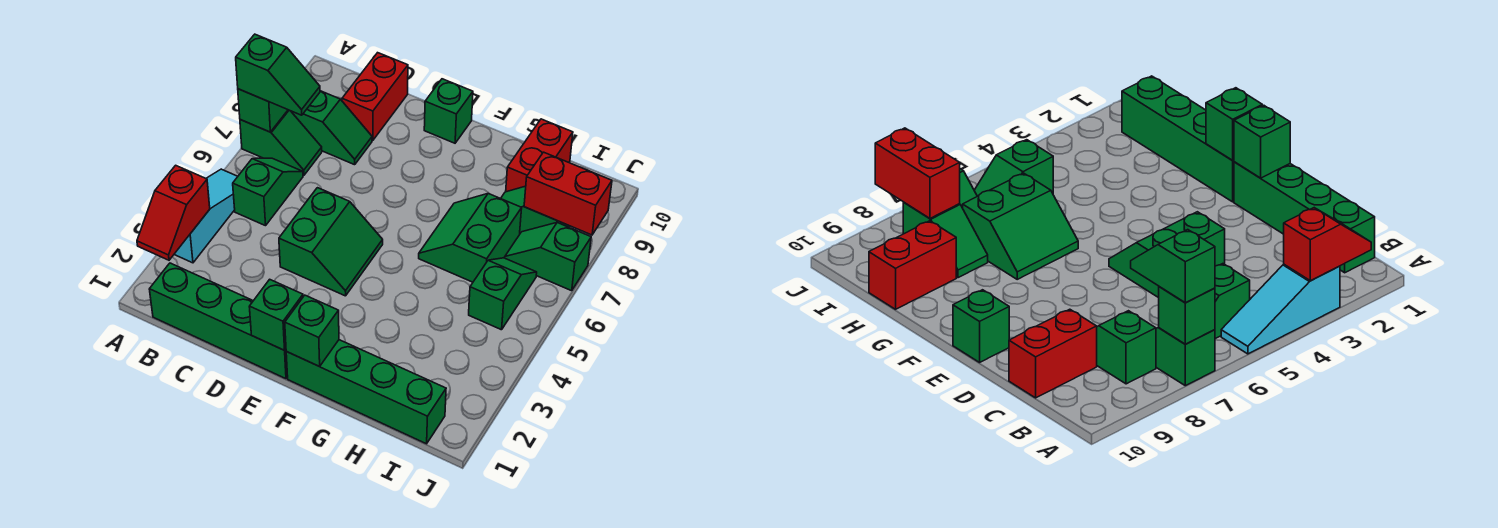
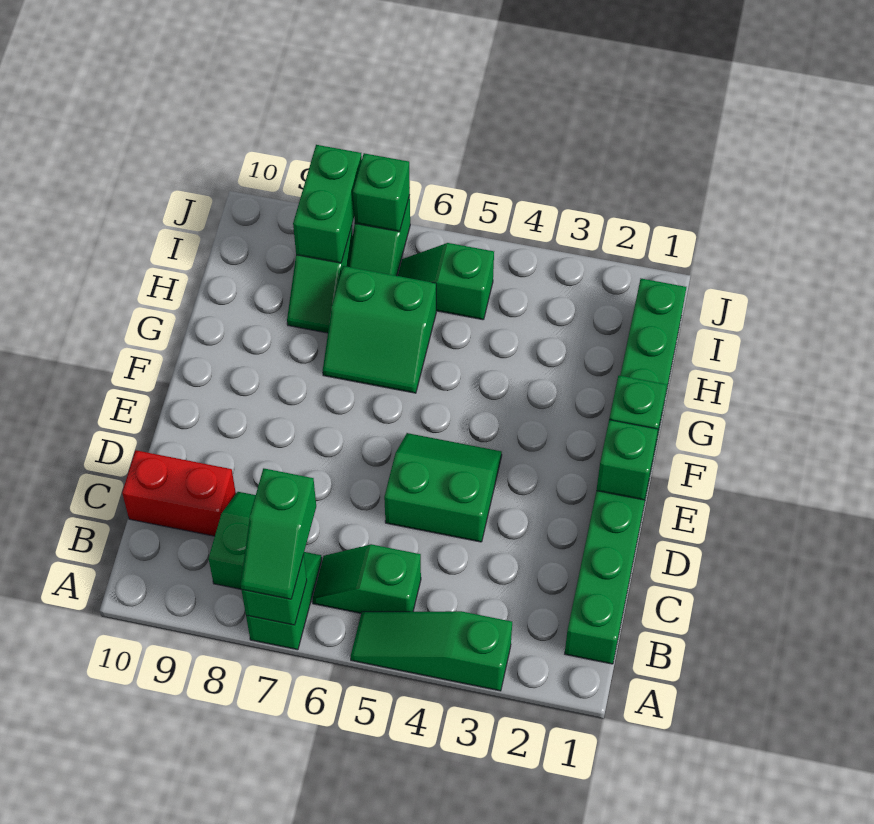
red 1x2 slope [137,165,210,260] -> none
cyan 1x3 slope [174,169,238,263] -> green 1x3 slope [351,611,512,691]
green 1x2 slope [236,34,320,115] -> green 1x2 slope turned to [241,468,316,599]
green 1x1 brick [424,79,473,143] -> green 1x1 brick moved to [353,153,410,232]
red 1x2 brick [506,119,573,192] -> none
red 1x2 brick [524,152,612,235] -> green 1x2 brick [293,145,362,263]

